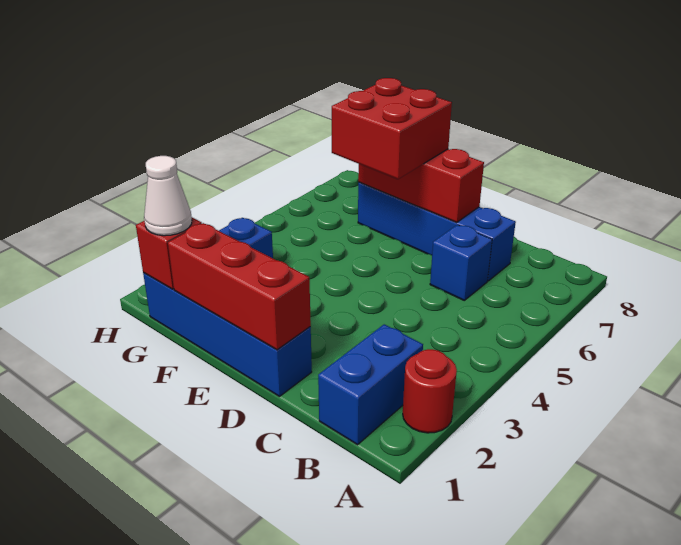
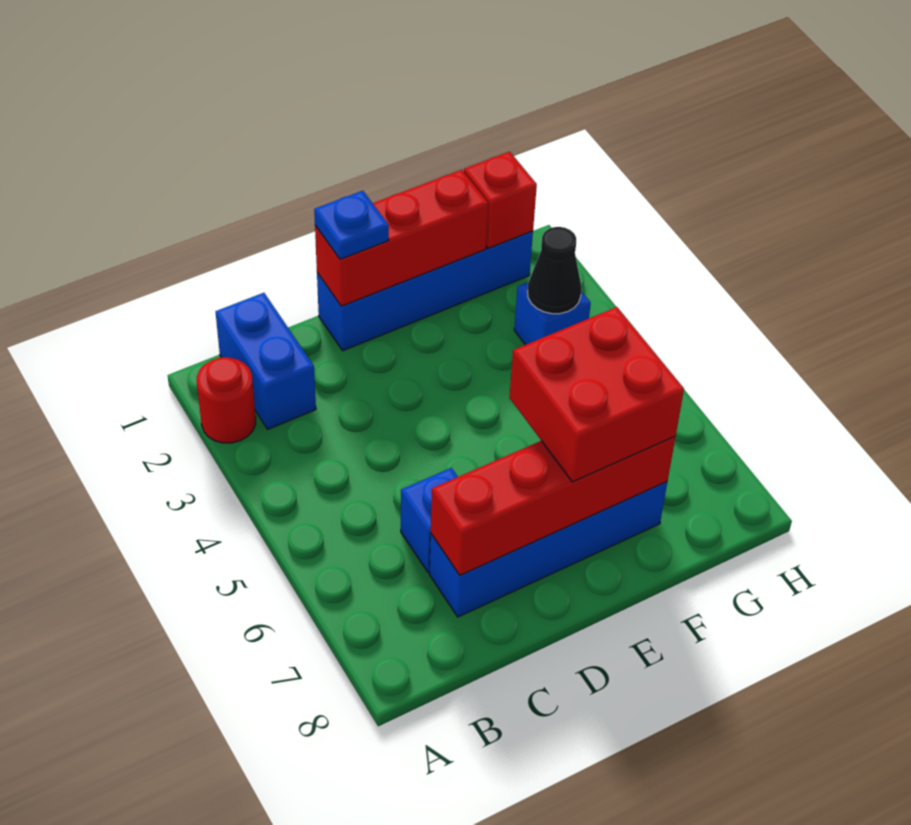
none -> blue 1x1 plate [314,191,389,259]
red 1x3 brick [358,149,484,222] -> red 1x4 brick [431,437,675,575]
white 1x1 cone [144,156,192,236] -> none
none -> black 1x1 cone [528,227,581,314]

